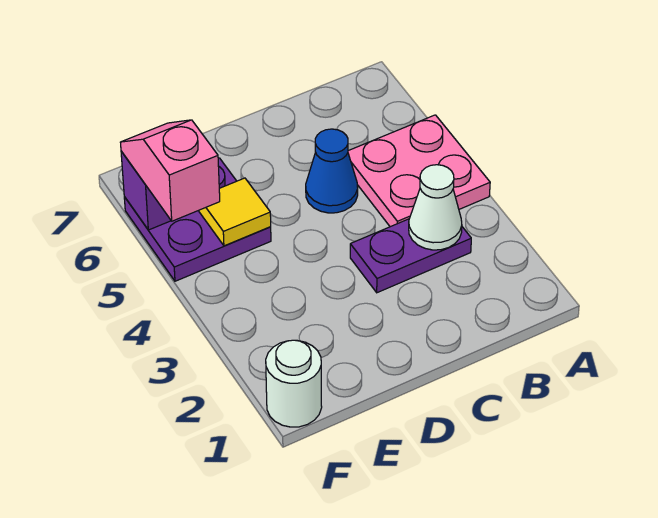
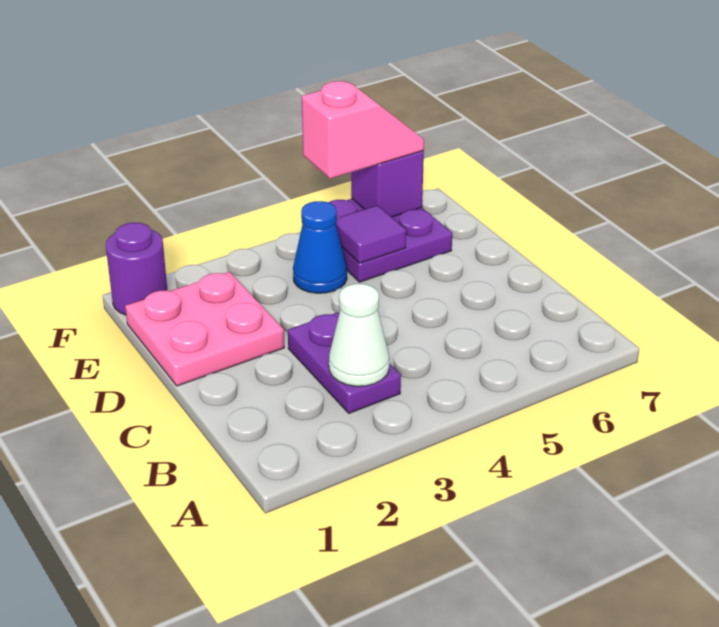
pink 2x2 plate [348,115,490,227] -> pink 2x2 plate moved to [125,272,284,386]
blue 1x1 cone [306,129,358,213] -> blue 1x1 cone moved to [293,201,347,293]
yellow 1x1 tile [199,178,271,246] -> purple 1x1 tile [336,205,406,263]
white 1x1 round brick [266,340,322,427] -> purple 1x1 round brick [106,223,167,315]

